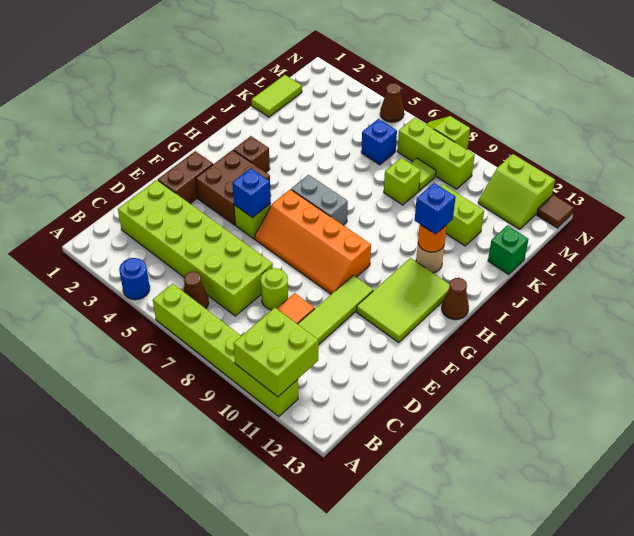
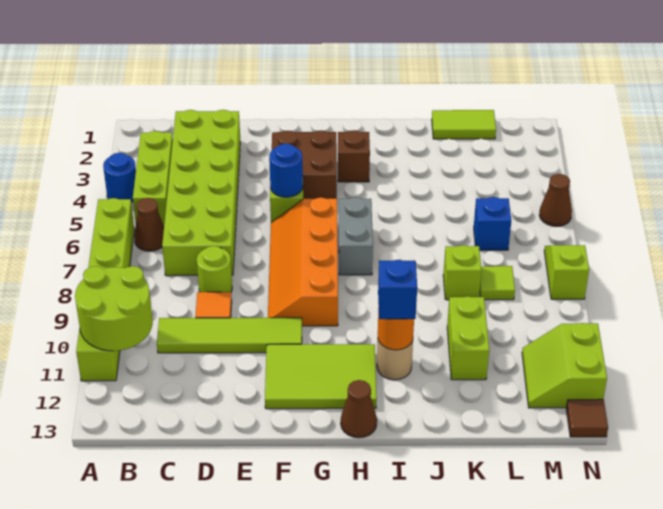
lime 2x2 brick [233,308,318,397] -> lime 2x2 round brick [75,266,153,351]
brown 1x2 brick [158,151,213,204] -> none
blue 1x1 brick [232,168,271,218] -> blue 1x1 round brick [269,144,303,197]
green 1x1 brick [488,225,529,275] -> none
lime 1x3 brick [397,118,475,189] -> lime 1x3 brick moved to [133,131,173,225]

